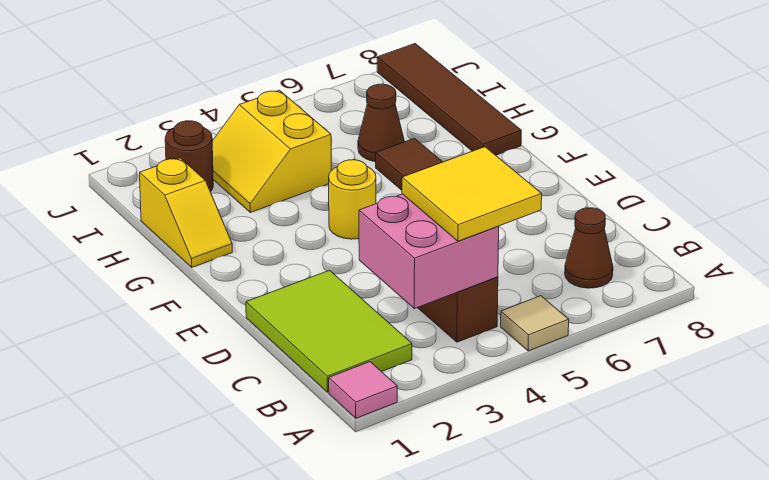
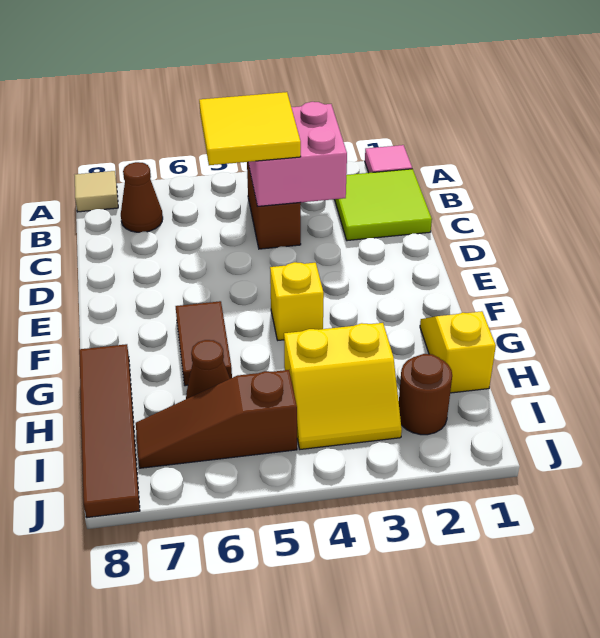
tan 1x1 tile [501,296,569,351] -> tan 1x1 tile moved to [75,171,118,212]
lime 2x3 tile [246,270,412,392] -> lime 2x2 tile [334,169,432,241]
yellow 1x1 round brick [329,160,376,239] -> yellow 1x1 brick [270,262,324,340]
yellow 2x2 slope [212,90,331,212] -> yellow 2x2 slope turned to [284,323,402,449]
none -> brown 1x3 slope [136,370,297,468]

